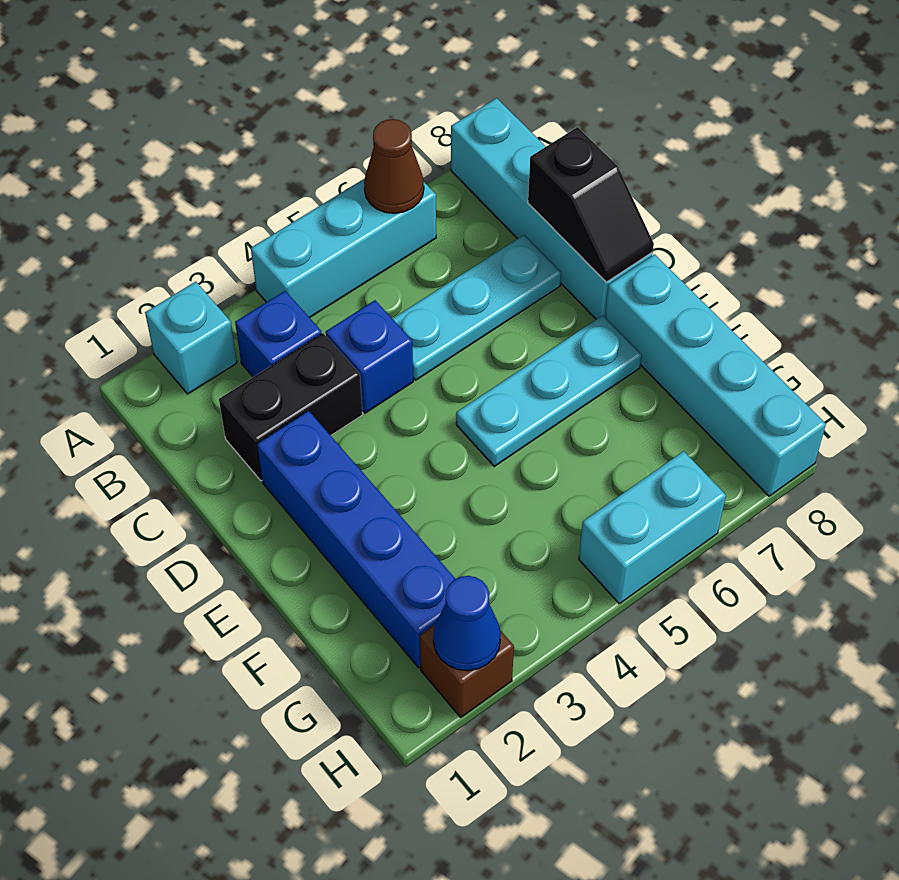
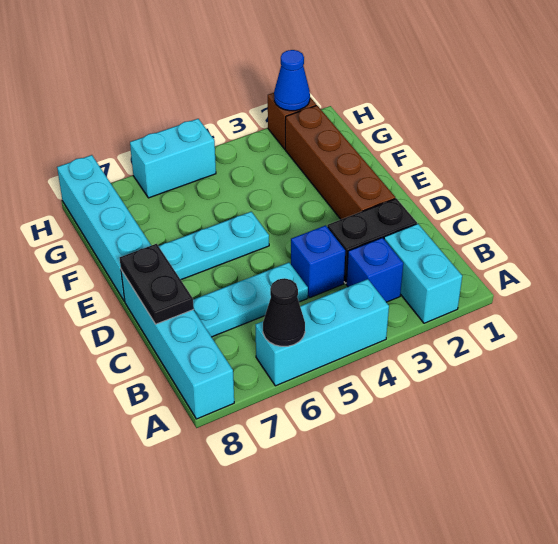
cyan 1x1 brick [145,282,237,394] -> cyan 1x2 brick [384,224,462,323]
brown 1x1 cone [364,119,424,213] -> black 1x1 cone [263,278,305,346]
black 1x2 slope [528,127,654,282] -> black 1x2 plate [120,244,194,324]
blue 1x4 brick [257,411,455,668] -> brown 1x4 brick [285,105,395,219]

